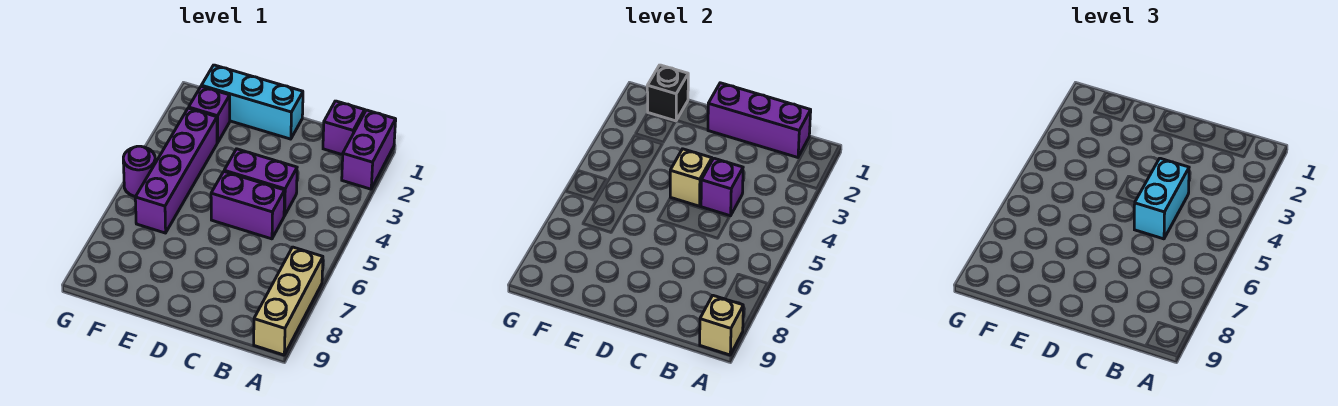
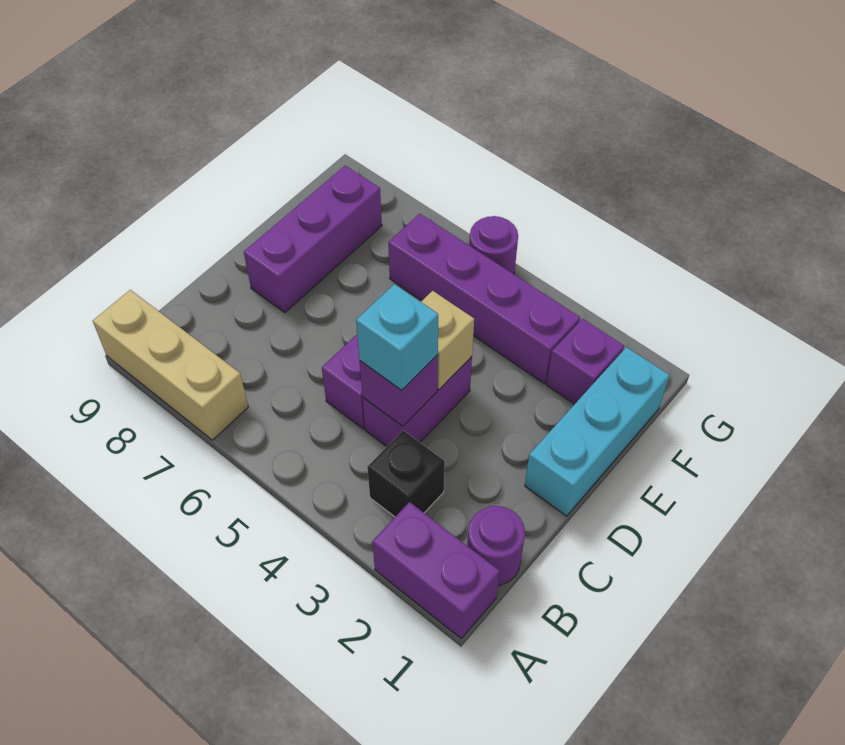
tan 1x1 brick [700,296,743,355] -> none
purple 1x1 brick [323,101,365,155] -> purple 1x1 round brick [467,506,525,585]
purple 1x3 brick [708,83,811,157] -> purple 1x3 brick moved to [244,166,382,313]
cyan 1x2 brick [1134,158,1189,239] -> cyan 1x1 brick [356,284,438,390]
black 1x1 brick [647,65,688,121] -> black 1x1 brick moved to [367,430,445,517]

